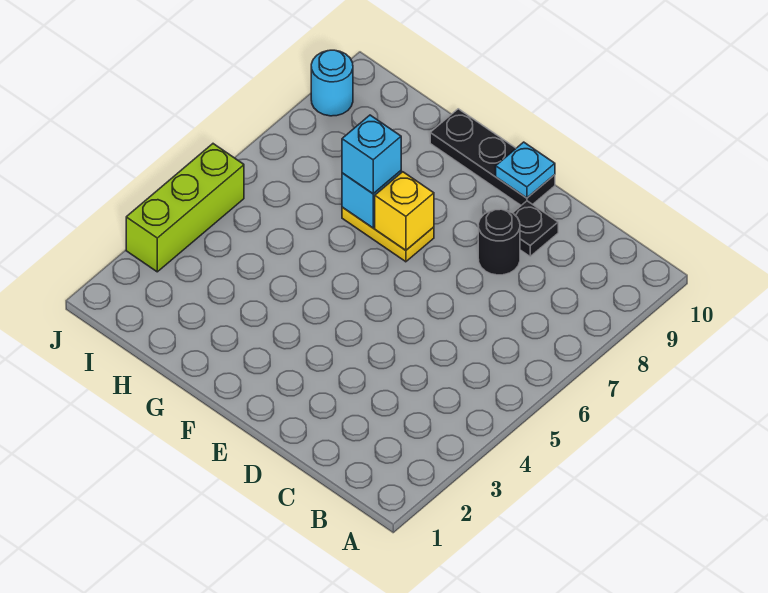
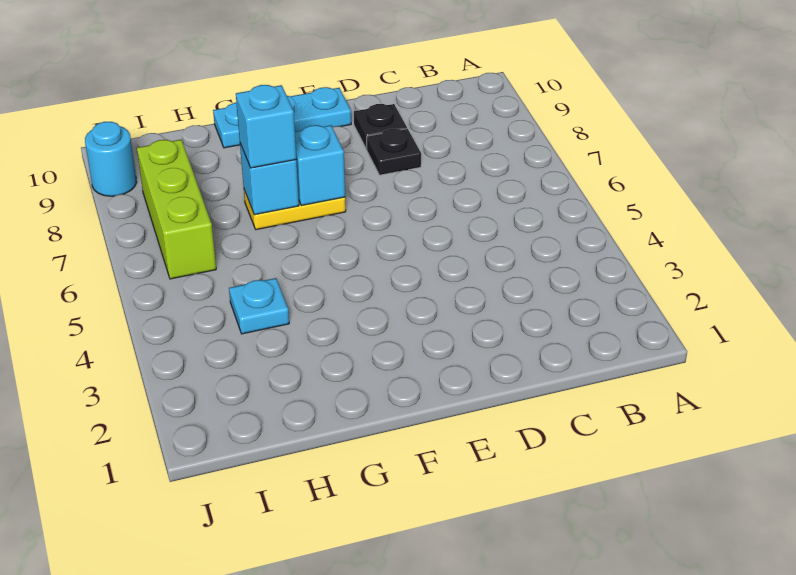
black 1x1 round brick [478,209,520,275] -> black 1x1 plate [367,129,421,175]
black 1x3 plate [430,109,555,205] -> cyan 1x3 plate [213,87,351,148]
cyan 1x1 plate [496,142,555,198] -> cyan 1x1 plate moved to [229,278,289,334]
yellow 1x1 brick [375,172,434,250] -> cyan 1x1 brick [295,125,345,206]
lime 1x3 brick [126,144,244,272] -> lime 1x3 brick moved to [137,140,216,279]

